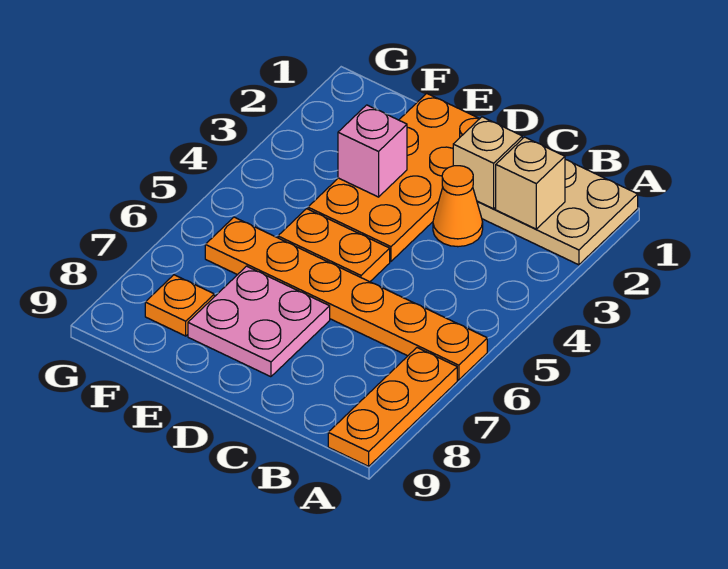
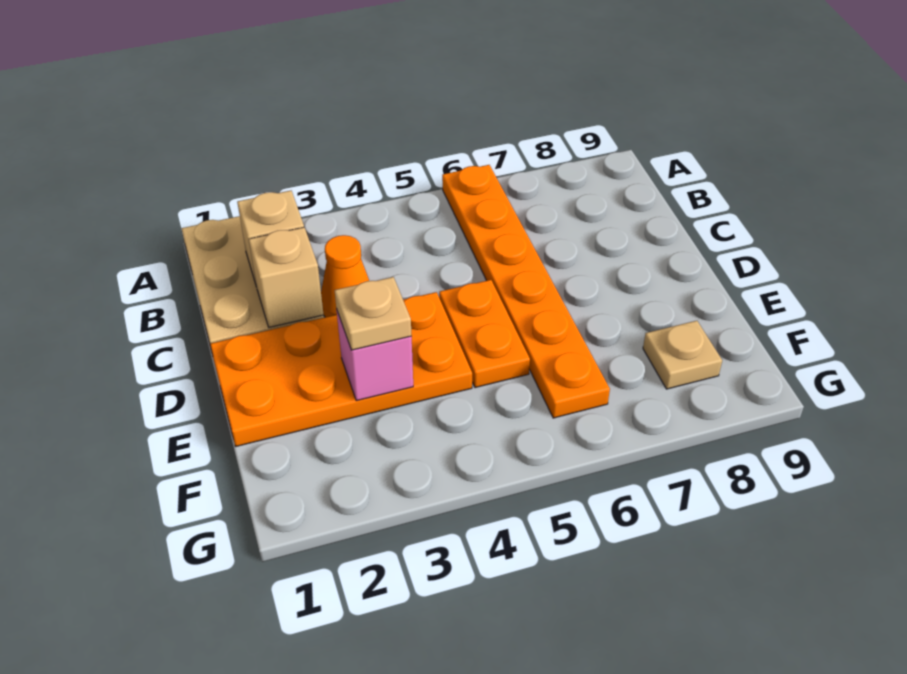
orange 1x3 plate [328,348,457,466] -> none
pink 2x2 plate [188,266,330,377] -> none
none -> tan 1x1 plate [335,277,412,350]
orange 1x1 plate [145,275,214,336] -> tan 1x1 plate [643,321,722,389]

